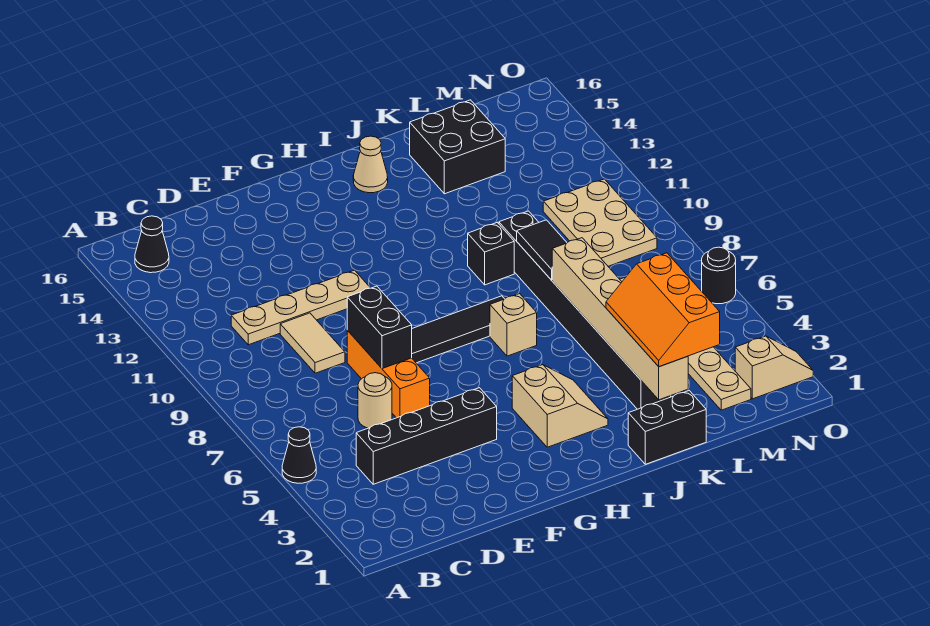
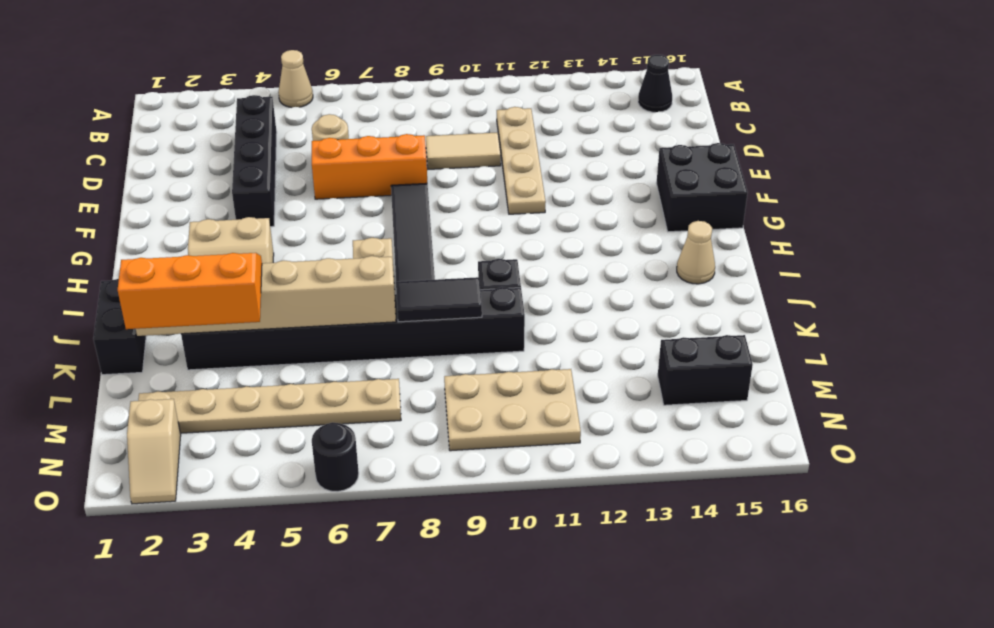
black 1x1 cone [282,427,316,483] -> tan 1x1 cone [278,50,313,108]
black 1x2 brick [347,286,412,369] -> black 1x2 brick moved to [658,335,753,405]
black 2x2 brick [410,100,505,194] -> black 2x2 brick moved to [656,143,748,232]

